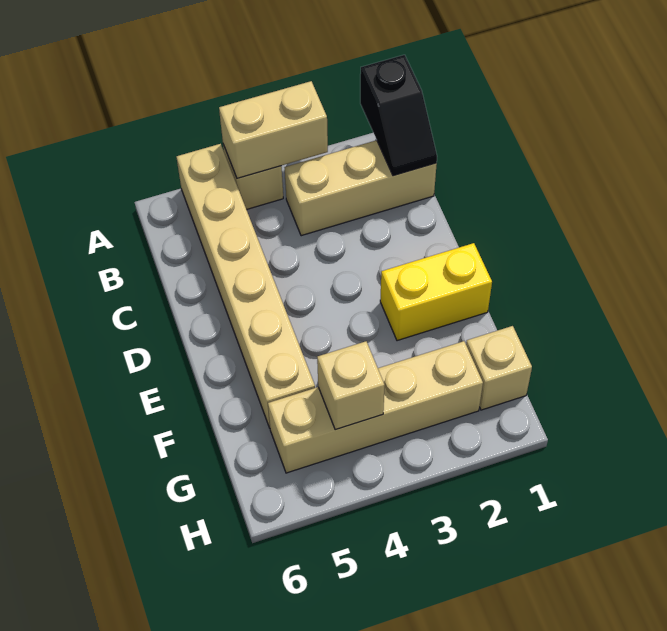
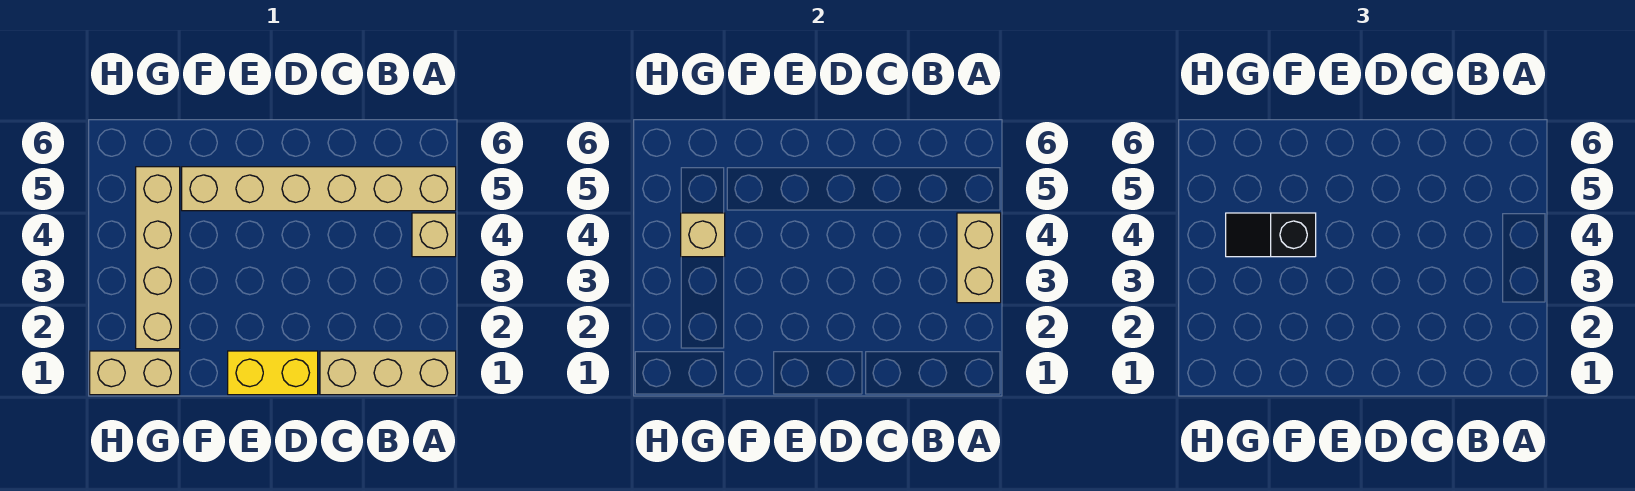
black 1x2 slope [360,55,437,176] -> black 1x2 slope moved to [1226,213,1316,257]
tan 1x3 brick [285,140,437,236] -> tan 1x3 brick turned to [320,351,456,395]
yellow 1x2 brick [380,243,492,341] -> yellow 1x2 brick turned to [228,351,318,395]
tan 1x1 brick [466,326,532,410] -> tan 1x2 brick [90,351,180,395]

